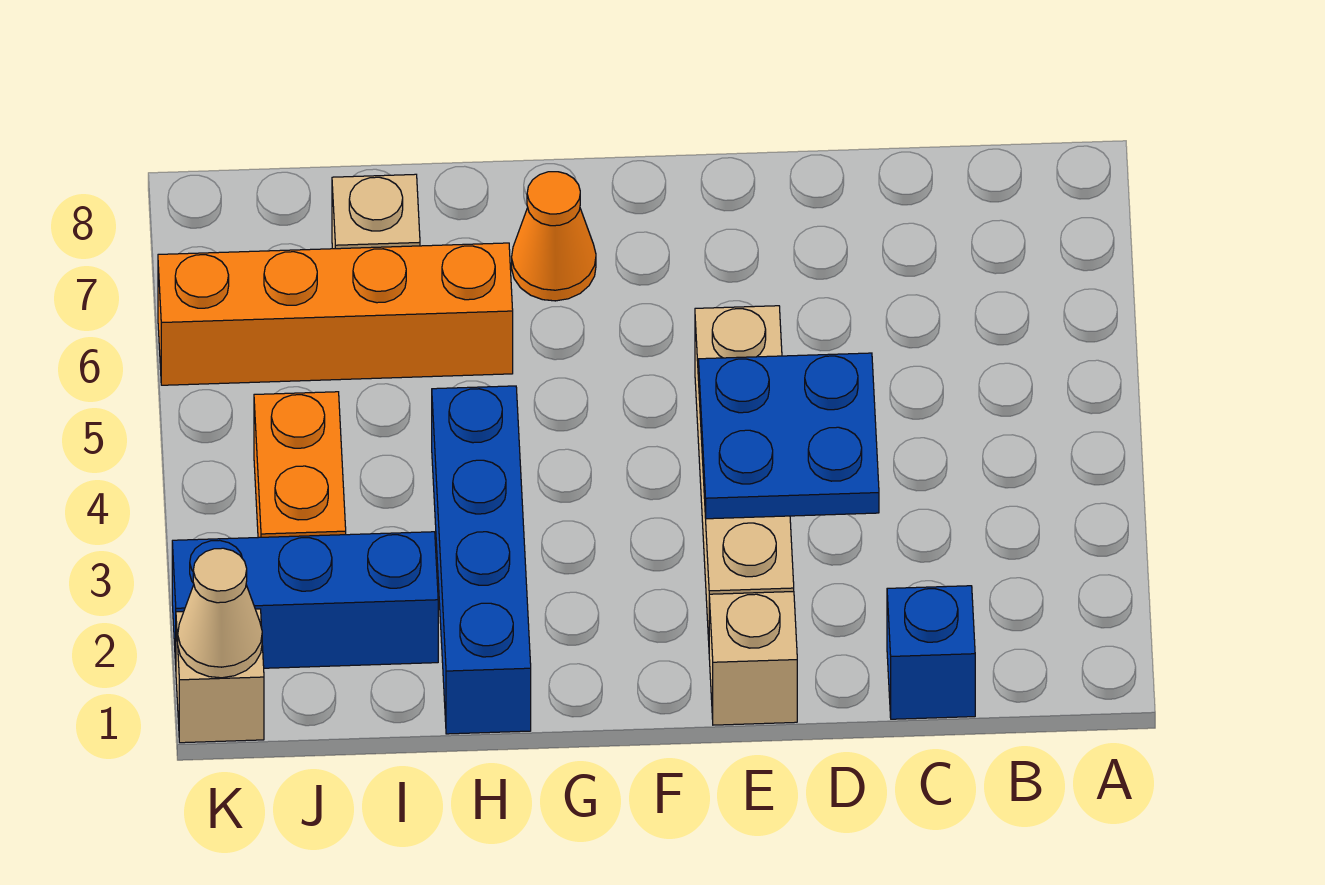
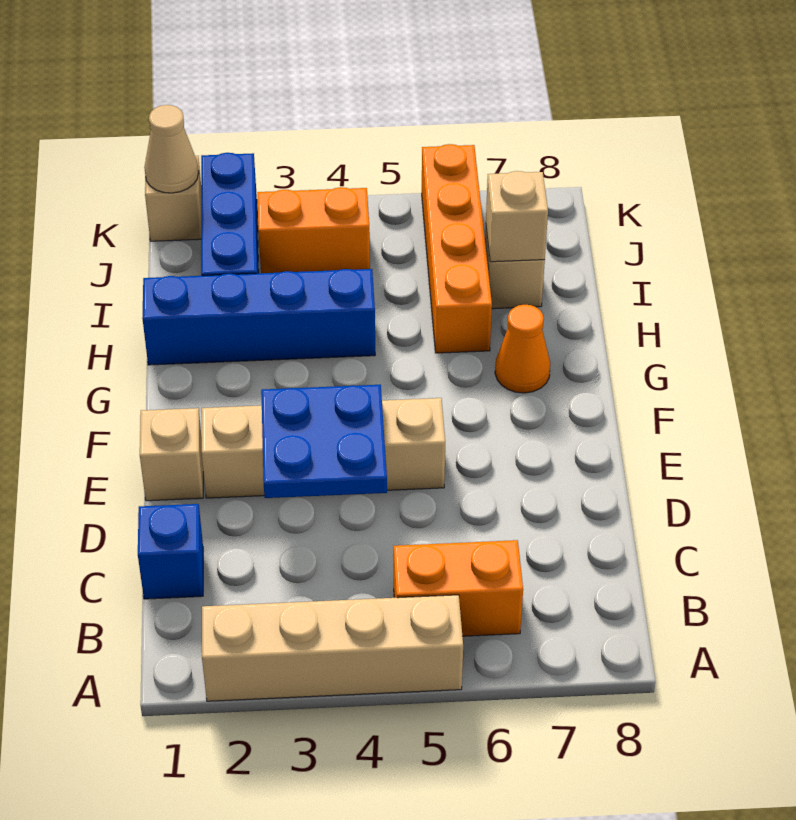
none -> tan 1x4 brick [202,595,463,701]
none -> orange 1x2 brick [394,540,523,636]
none -> tan 1x1 brick [486,171,548,262]

